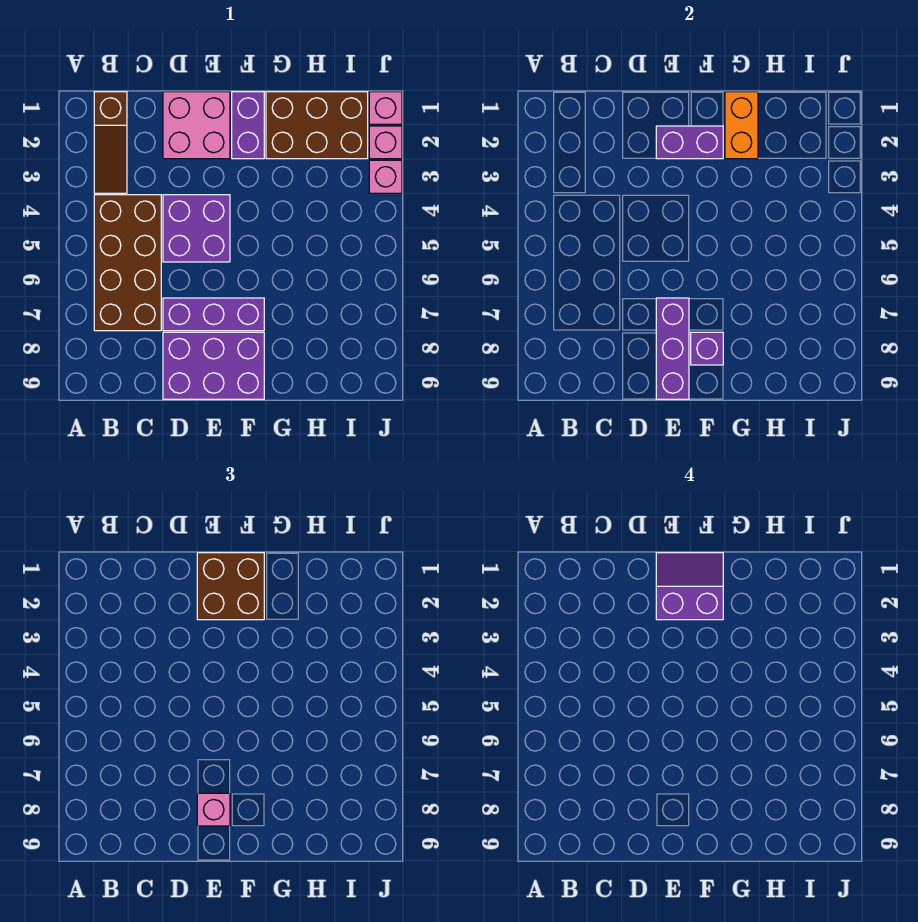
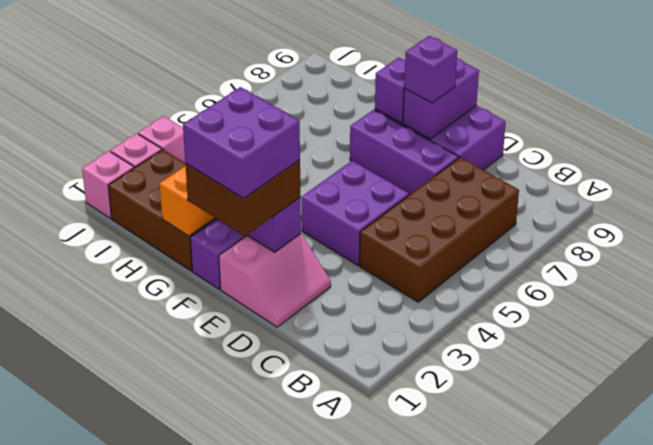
brown 1x3 slope [94,92,127,193] -> none
pink 2x2 brick [163,92,230,159] -> pink 2x2 slope [219,234,331,327]
purple 2x2 slope [656,553,723,620] -> purple 2x2 brick [183,87,300,198]
purple 1x3 brick [656,298,689,399] -> purple 1x2 brick [403,58,479,139]
pink 1x1 brick [197,793,230,826] -> purple 1x1 brick [404,36,457,103]

